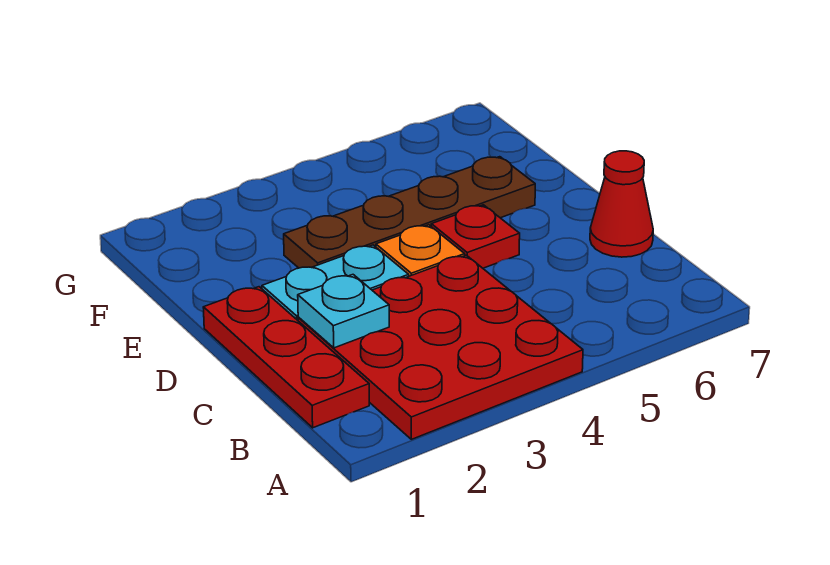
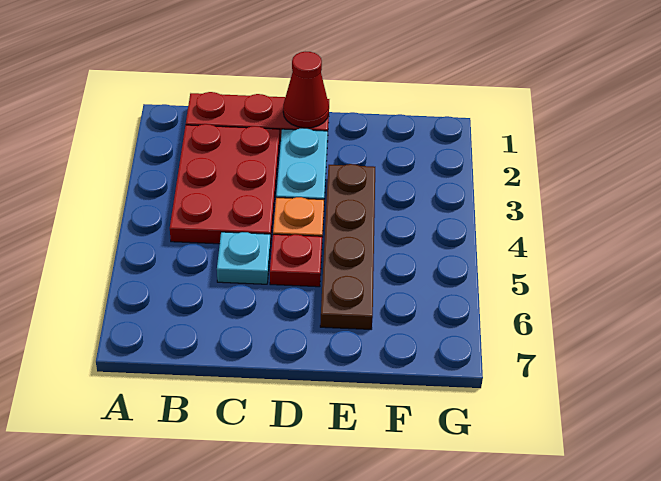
red 3x3 plate [298,255,583,439] -> red 2x3 plate [170,124,280,244]
cyan 1x1 plate [298,275,389,348] -> cyan 1x1 plate moved to [217,232,271,284]
red 1x1 cone [590,151,653,257] -> red 1x1 cone moved to [283,52,329,128]

